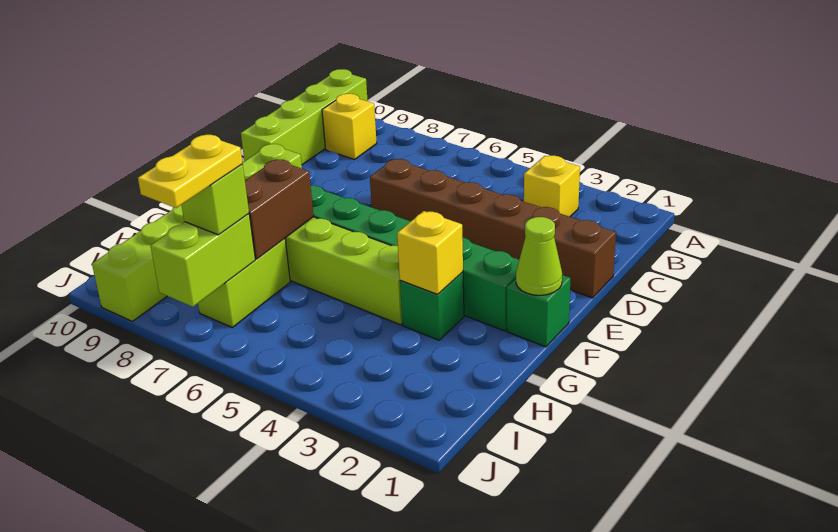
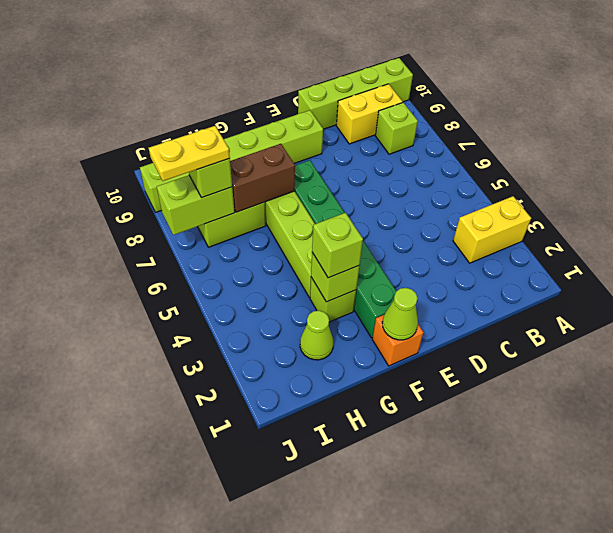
yellow 1x1 brick [524,156,580,217] -> yellow 1x2 brick [453,196,531,263]
none -> lime 1x1 brick [375,103,418,154]
yellow 1x1 brick [322,94,377,159] -> yellow 1x2 brick [336,84,402,144]
brown 1x6 brick [370,159,616,298] -> none
green 1x1 brick [507,275,570,347] -> orange 1x1 brick [372,315,423,366]
green 1x1 brick [400,272,464,340] -> lime 1x1 brick [310,277,356,322]
yellow 1x1 brick [397,211,463,294] -> lime 1x1 brick [311,253,359,302]
none -> lime 1x1 brick [312,213,363,278]
none -> lime 1x1 cone [300,311,333,360]

